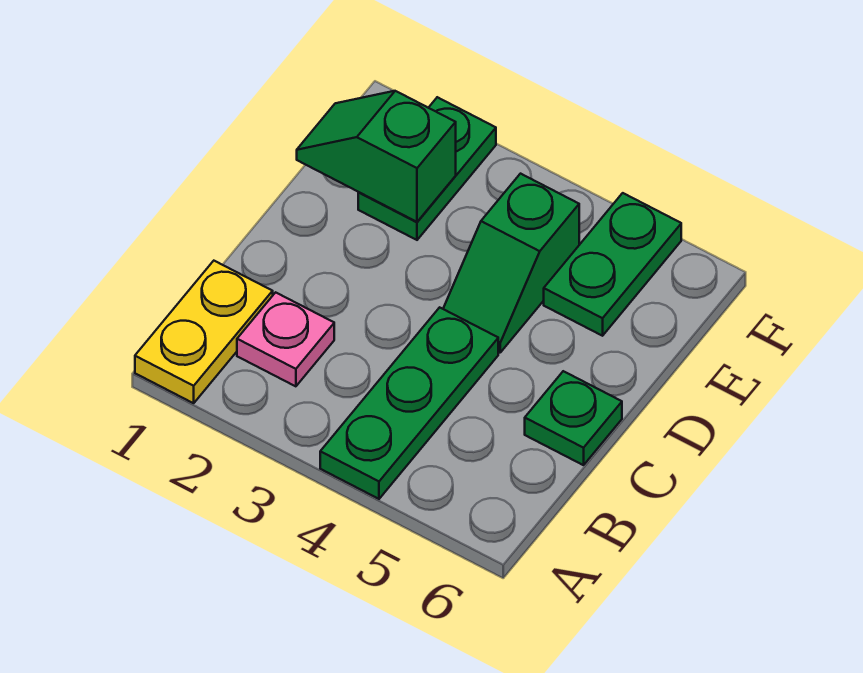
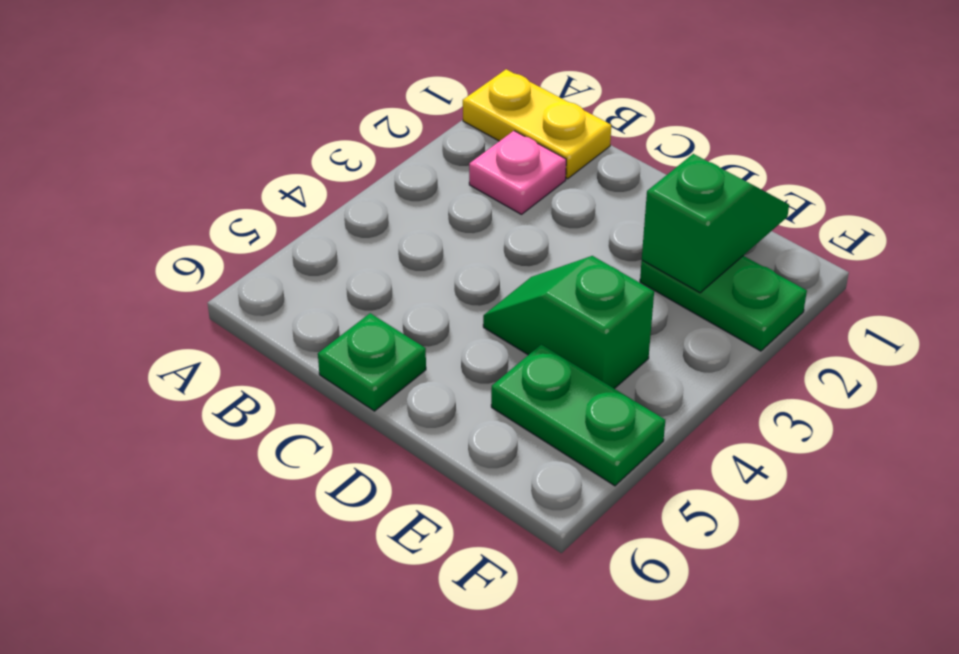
green 1x3 plate [320,307,498,499] -> none

